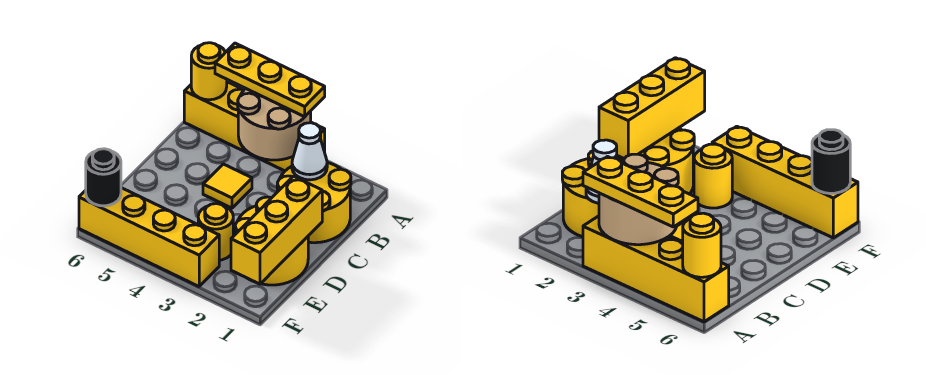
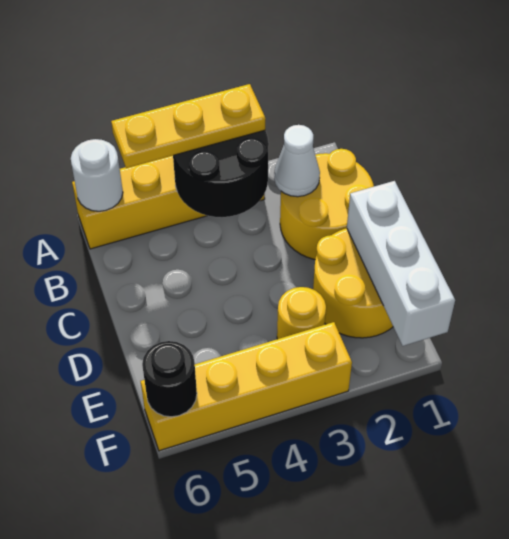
tan 2x2 round brick [238,88,311,160] -> black 2x2 round brick [173,130,269,217]
yellow 1x1 round brick [191,43,227,100] -> white 1x1 round brick [71,139,123,211]
yellow 1x1 tile [203,164,252,208] -> none
yellow 1x3 brick [231,176,322,284] -> white 1x3 brick [347,181,455,346]

